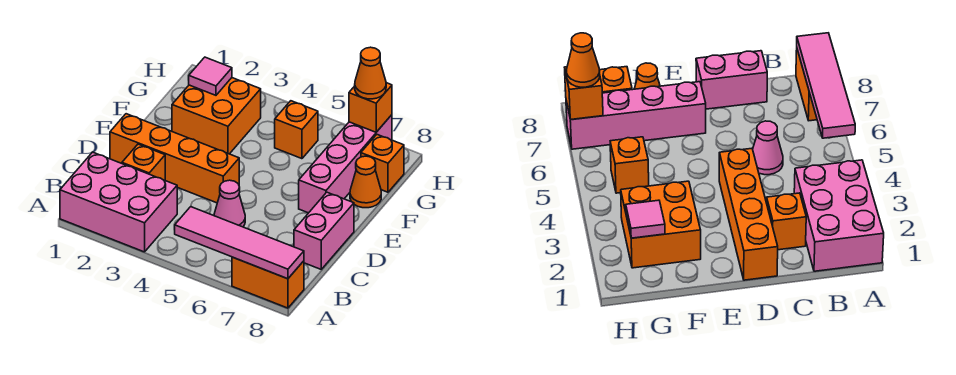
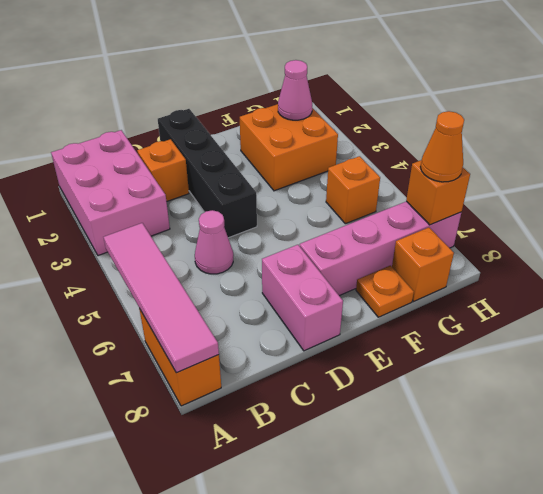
pink 1x2 brick [294,192,354,269] -> pink 1x2 brick turned to [262,245,343,351]
orange 1x4 brick [110,114,239,203] -> black 1x4 brick [158,109,257,238]
orange 1x1 cone [350,156,381,208] -> orange 1x1 plate [356,265,414,317]
pink 1x1 tile [189,57,232,95] -> pink 1x1 cone [278,60,312,120]

